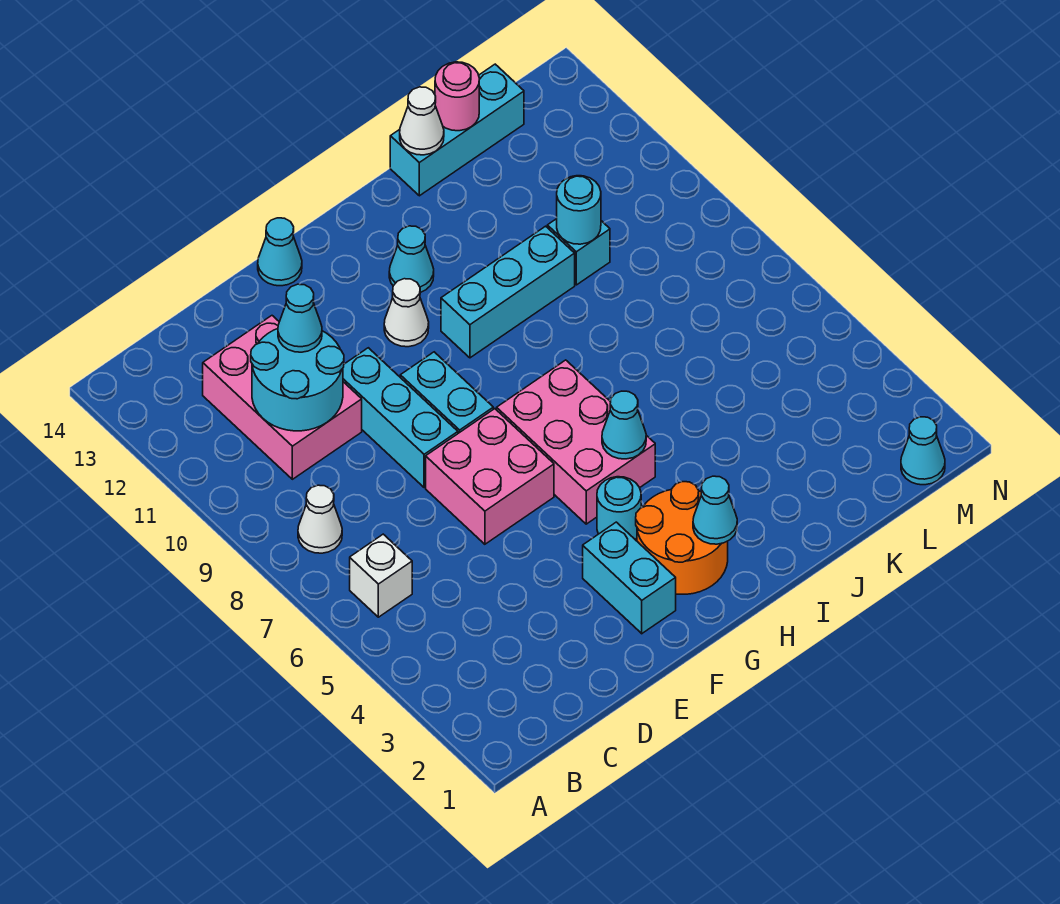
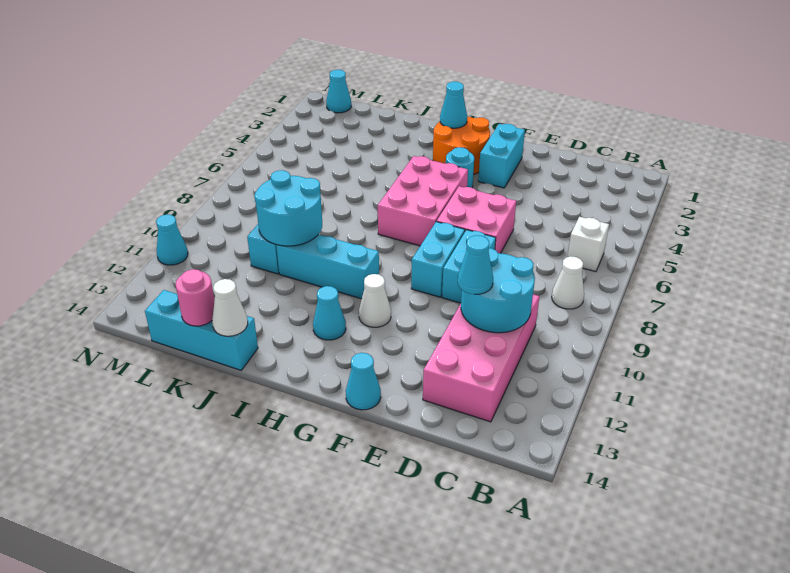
pink 2x3 brick [203,316,362,479] -> pink 2x4 brick [423,294,540,422]
cyan 1x3 brick [343,348,458,488] -> cyan 1x2 brick [442,230,496,303]
cyan 1x1 cone [602,391,646,459] -> cyan 1x1 cone moved to [156,214,188,265]
cyan 1x1 round brick [557,176,601,244] -> cyan 2x2 round brick [254,170,322,246]

